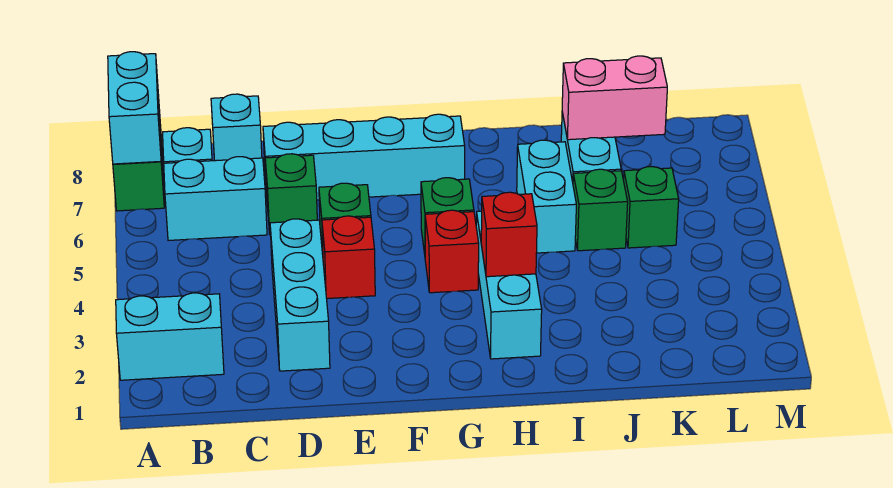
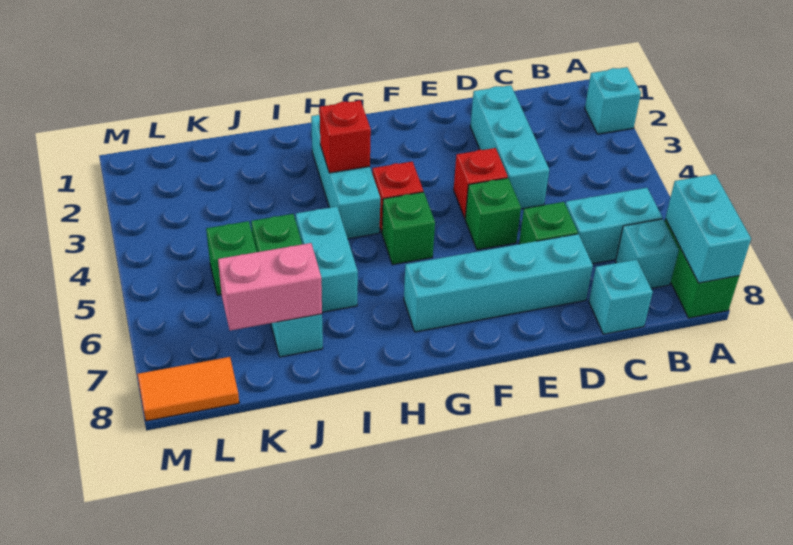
cyan 1x2 brick [116,293,224,380] -> cyan 1x1 brick [585,67,641,134]
none -> orange 1x2 tile [137,357,239,421]

